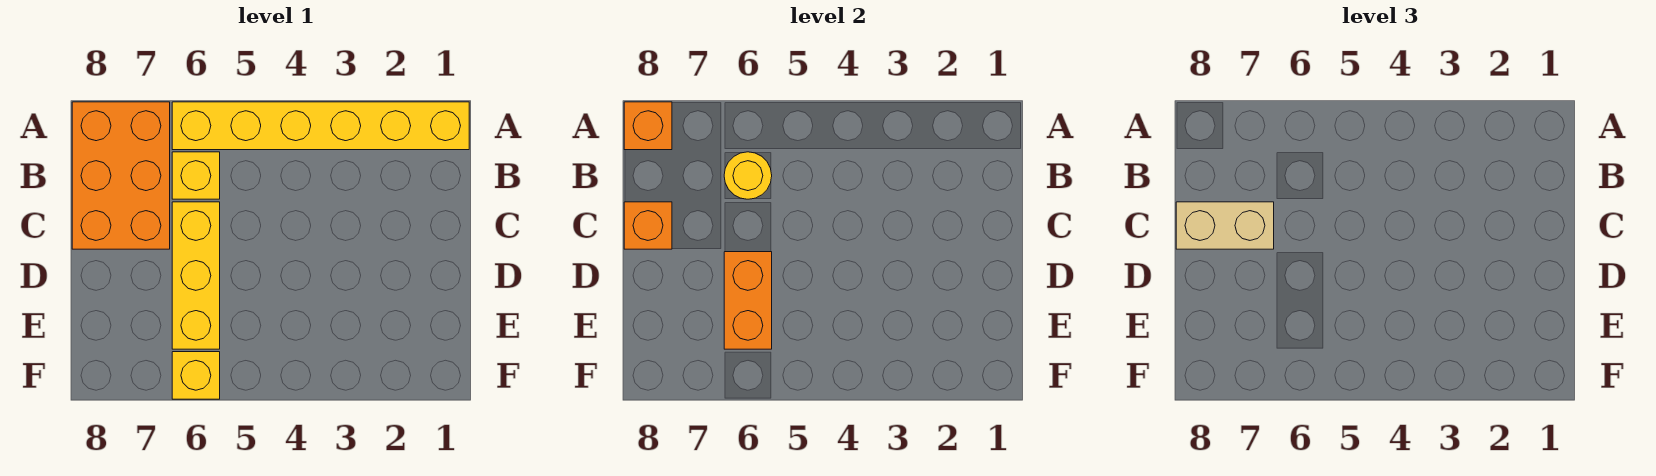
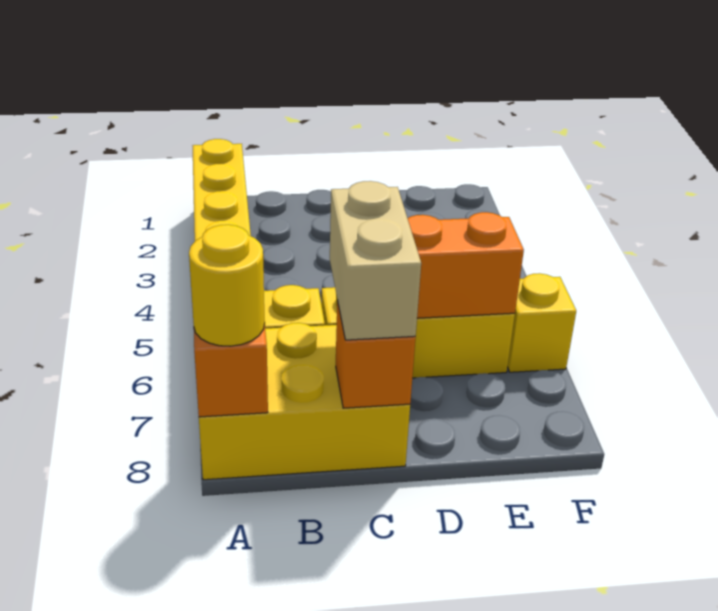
orange 2x3 brick [72,102,170,249] -> yellow 2x3 brick [199,323,410,480]
yellow 1x1 round brick [724,152,772,199] -> yellow 1x1 round brick moved to [189,225,265,346]

